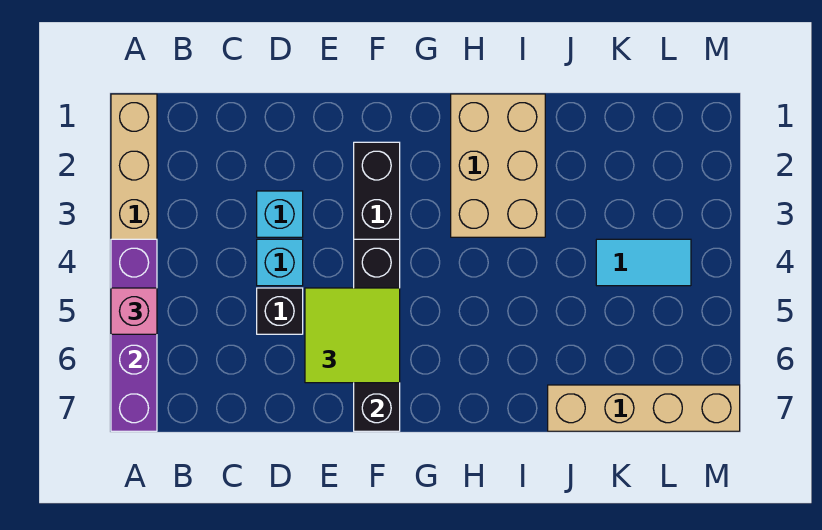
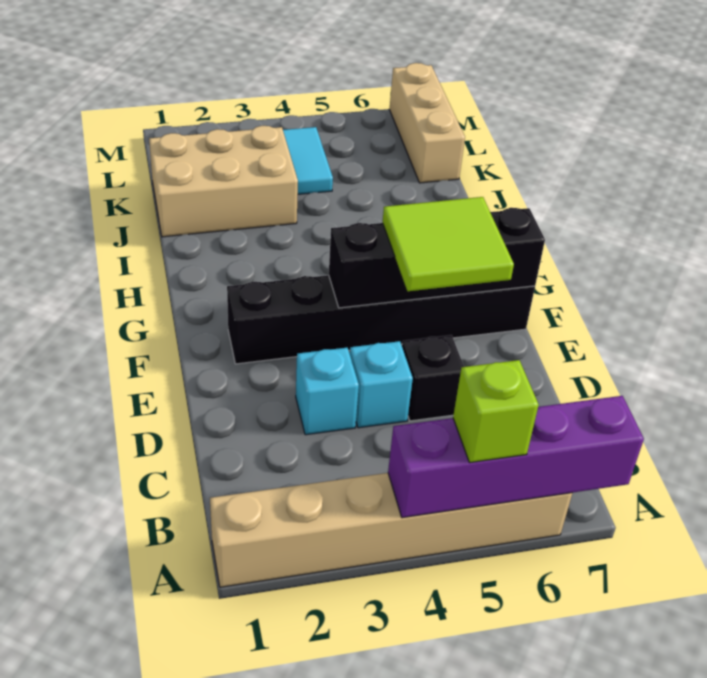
pink 1x1 brick [111,288,157,334] -> lime 1x1 brick [453,360,539,463]
tan 2x3 brick [451,94,545,237] -> tan 2x3 brick moved to [149,126,298,237]
tan 1x4 brick [548,385,740,431] -> tan 1x3 brick [389,63,465,183]

